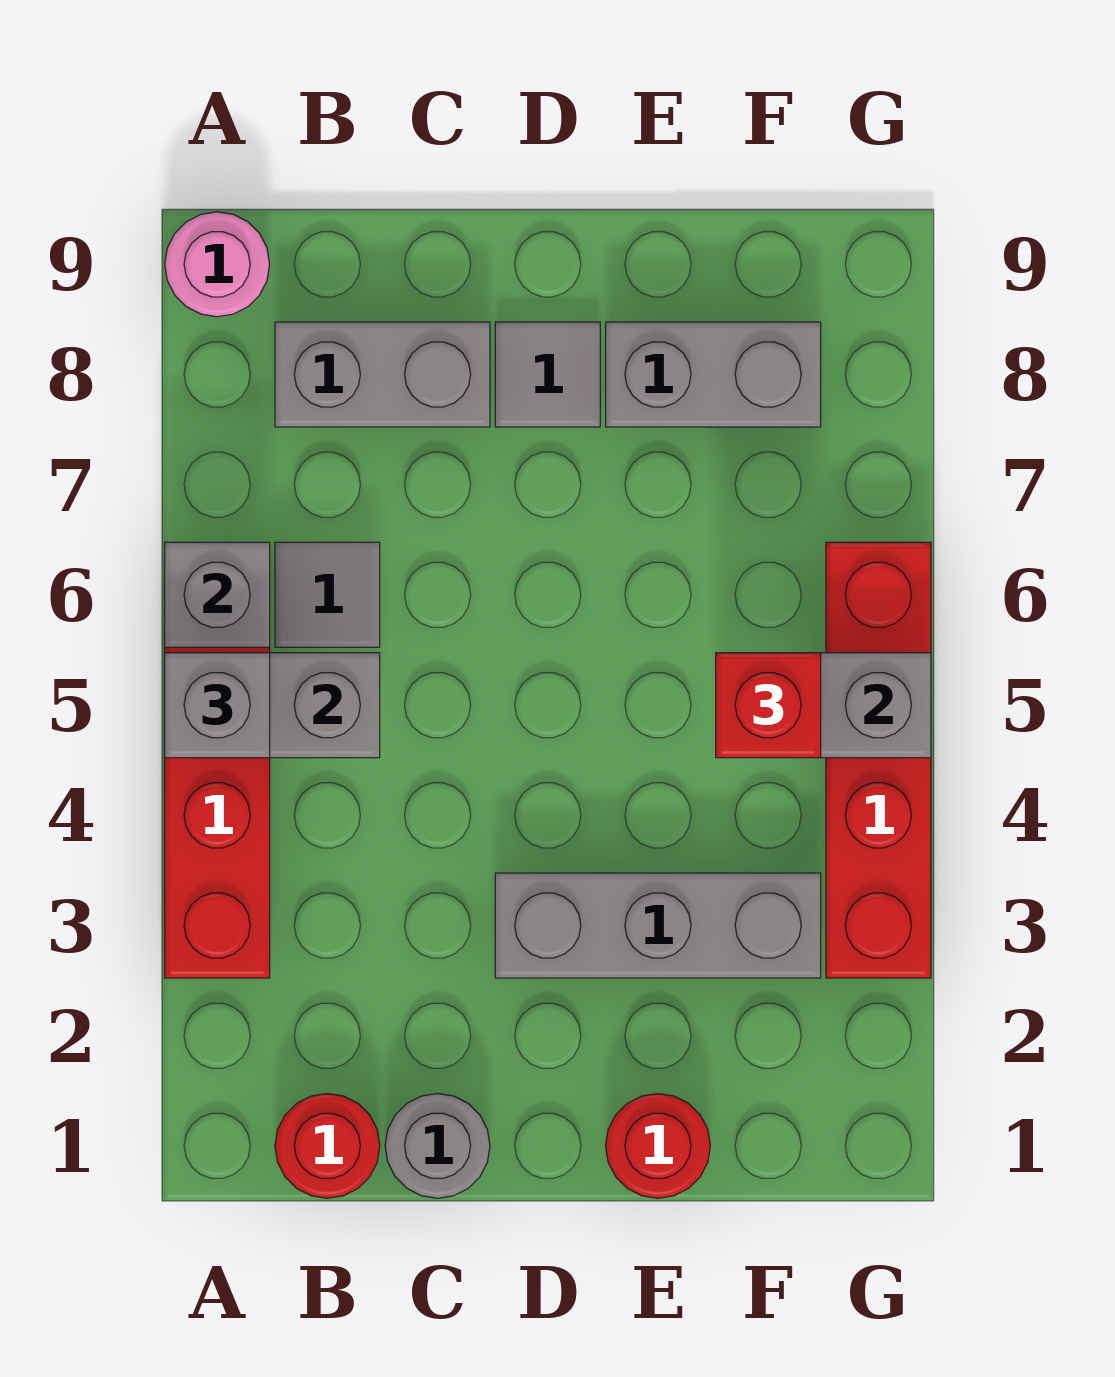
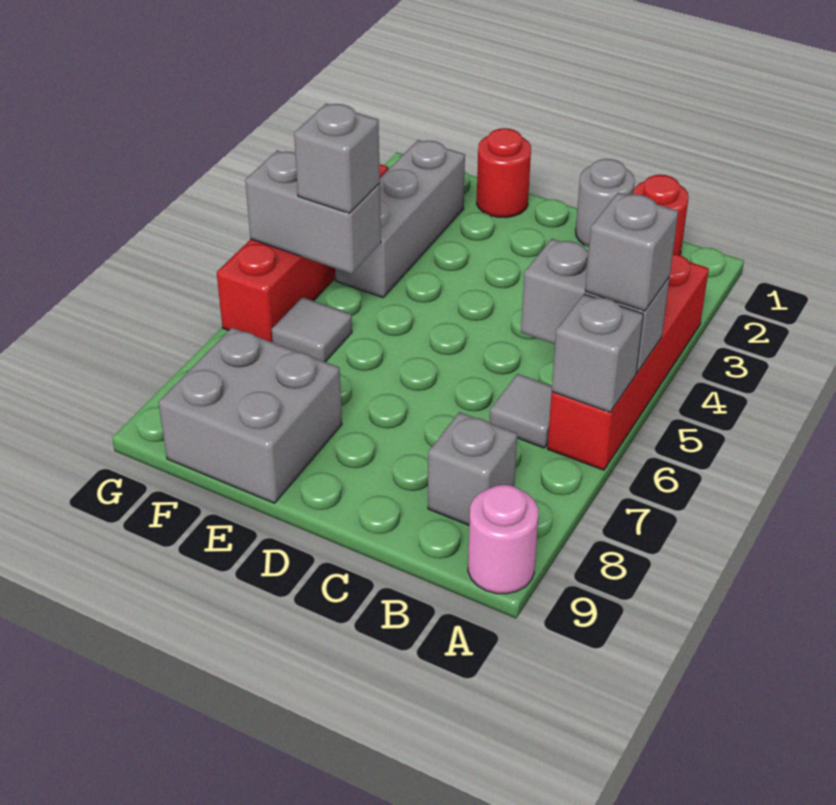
grey 1x2 brick [275,322,490,427] -> grey 1x1 brick [428,412,517,525]
grey 1x3 brick [495,873,821,978] -> grey 1x3 brick turned to [335,140,465,298]
grey 1x1 tile [495,322,600,427] -> grey 1x1 tile moved to [272,297,352,362]
grey 1x2 brick [606,322,821,427] -> grey 2x2 brick [159,328,342,503]
red 1x1 brick [716,653,821,758] -> grey 1x1 brick [294,104,380,213]

